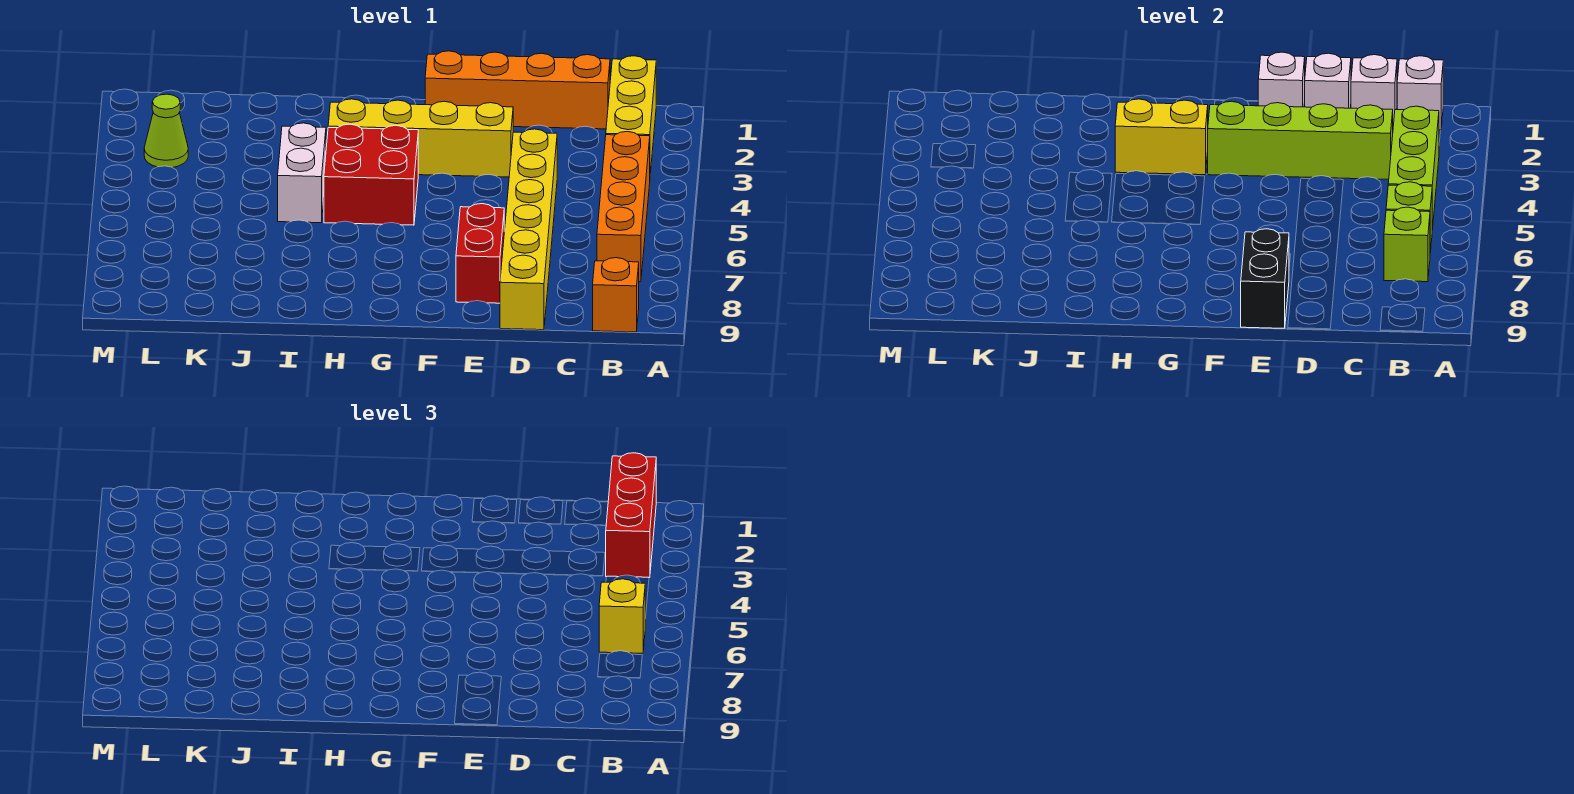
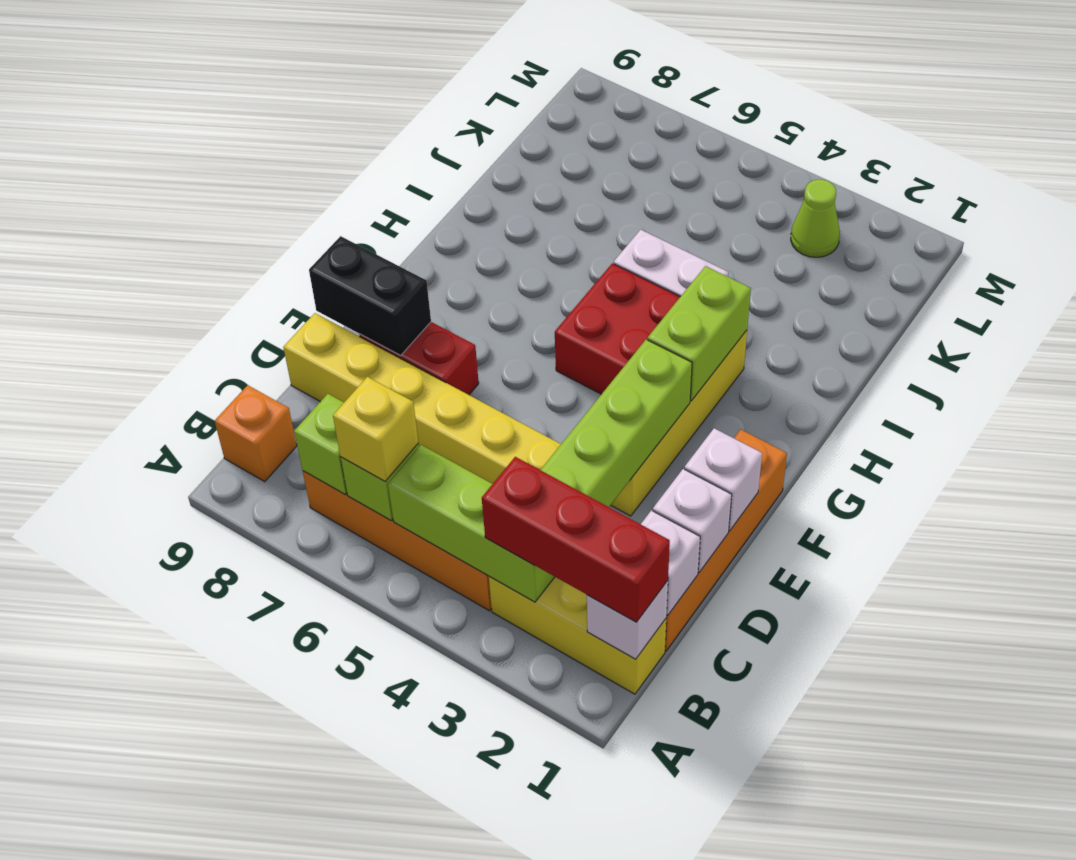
yellow 1x2 brick [1115,99,1208,175] -> lime 1x2 brick [647,266,751,401]

